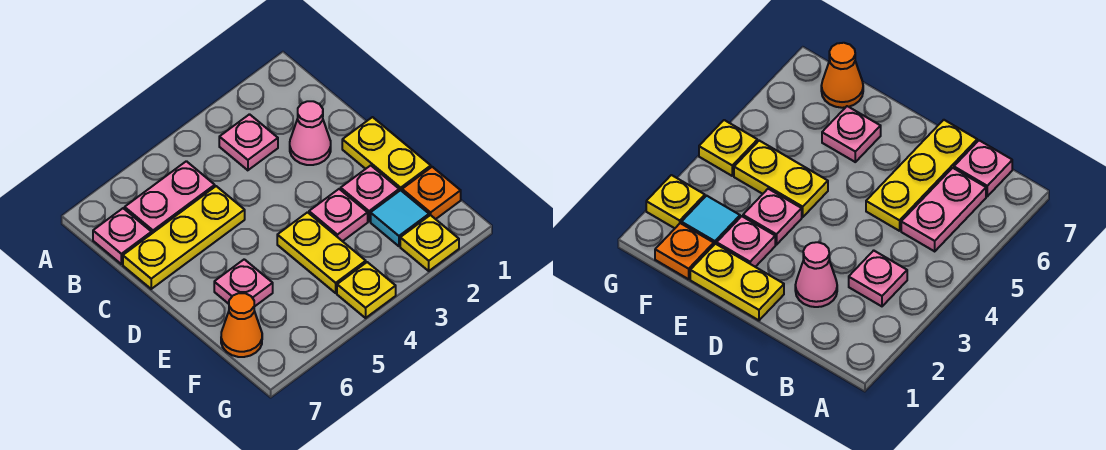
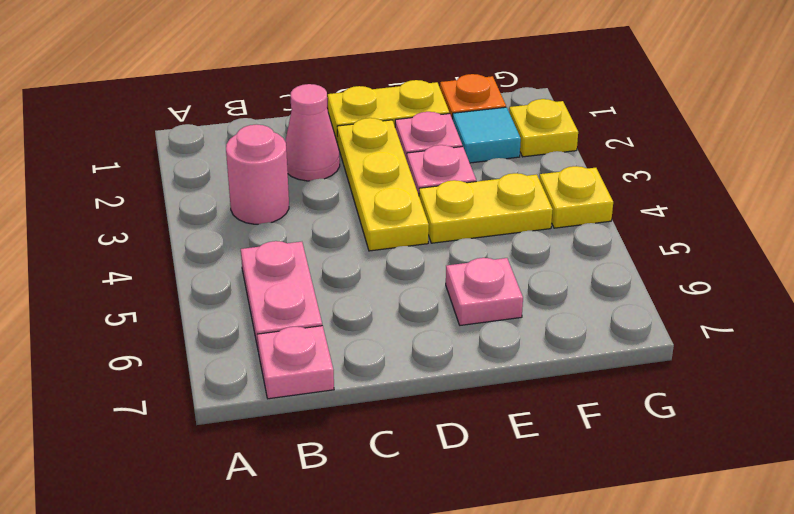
pink 1x1 plate [219,114,278,170] -> pink 1x1 round brick [226,124,289,224]
yellow 1x3 plate [123,186,245,289] -> yellow 1x3 plate moved to [337,118,429,251]
orange 1x1 cone [221,293,262,357] -> none

